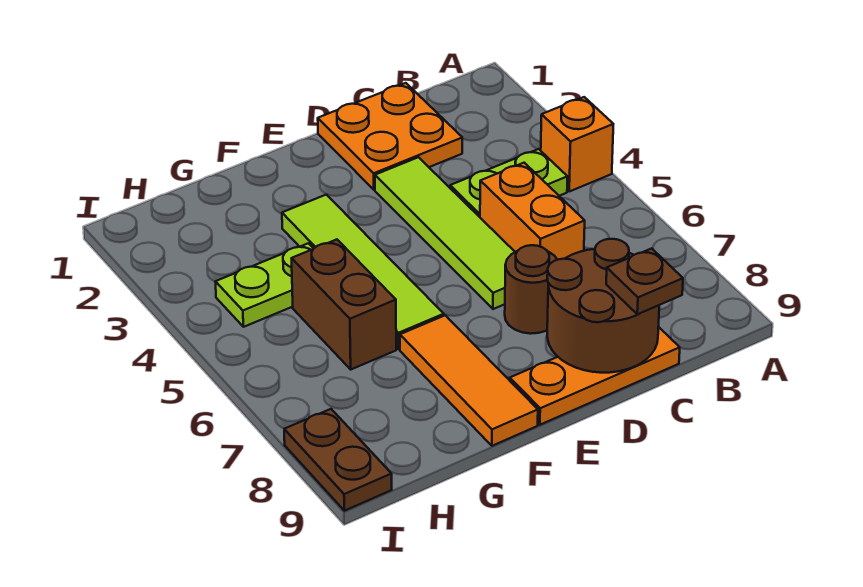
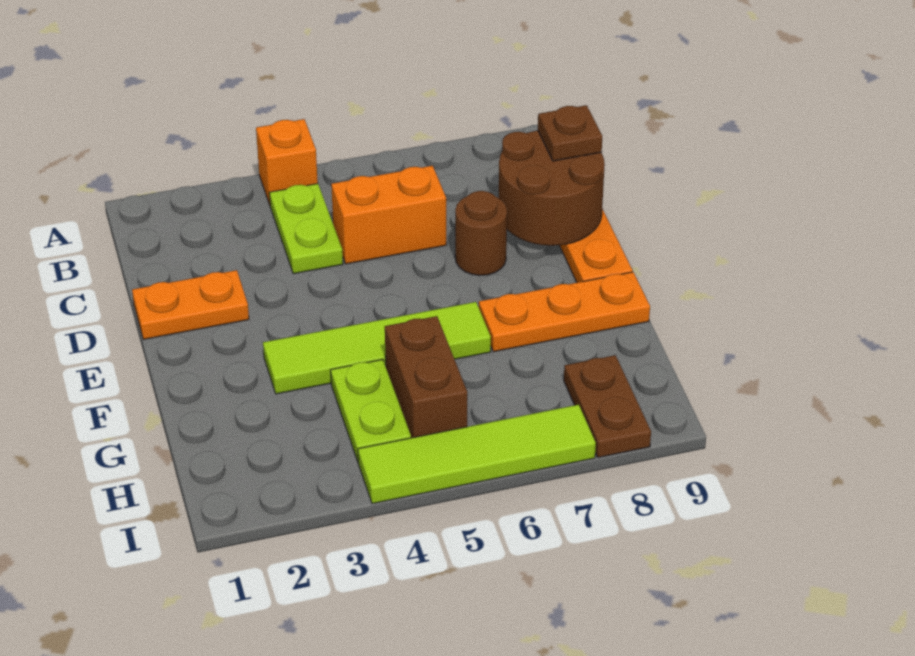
orange 2x2 plate [318,83,462,189] -> orange 1x2 plate [132,270,249,339]
lime 1x4 tile [375,157,515,309] -> lime 1x4 tile moved to [358,405,596,504]
orange 1x3 tile [400,315,538,446] -> orange 1x3 plate [479,272,650,352]
brown 1x2 brick [292,240,396,369] -> brown 1x2 brick turned to [385,316,467,438]
brown 1x2 plate [284,409,392,511] -> brown 1x2 plate turned to [564,355,651,458]

